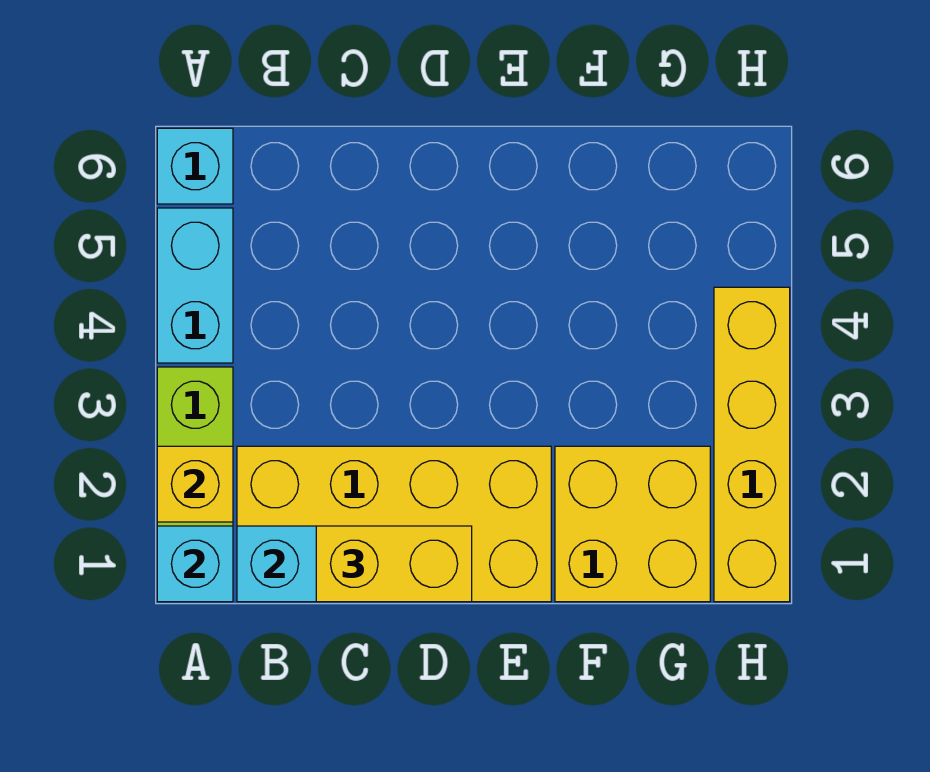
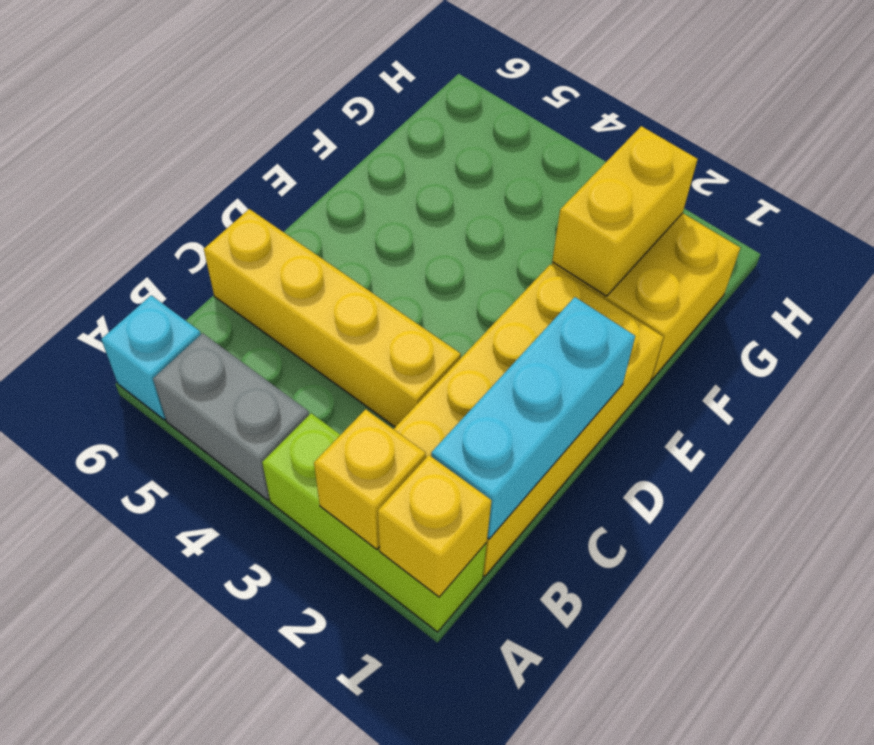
cyan 1x1 brick [157,526,233,602] -> yellow 1x1 brick [378,455,492,597]
cyan 1x2 brick [157,208,233,363] -> grey 1x2 brick [153,333,309,500]
yellow 1x2 brick [316,526,472,602] -> yellow 1x2 brick moved to [552,126,698,296]
yellow 1x4 brick [714,287,790,602] -> yellow 1x4 brick moved to [204,209,461,427]

